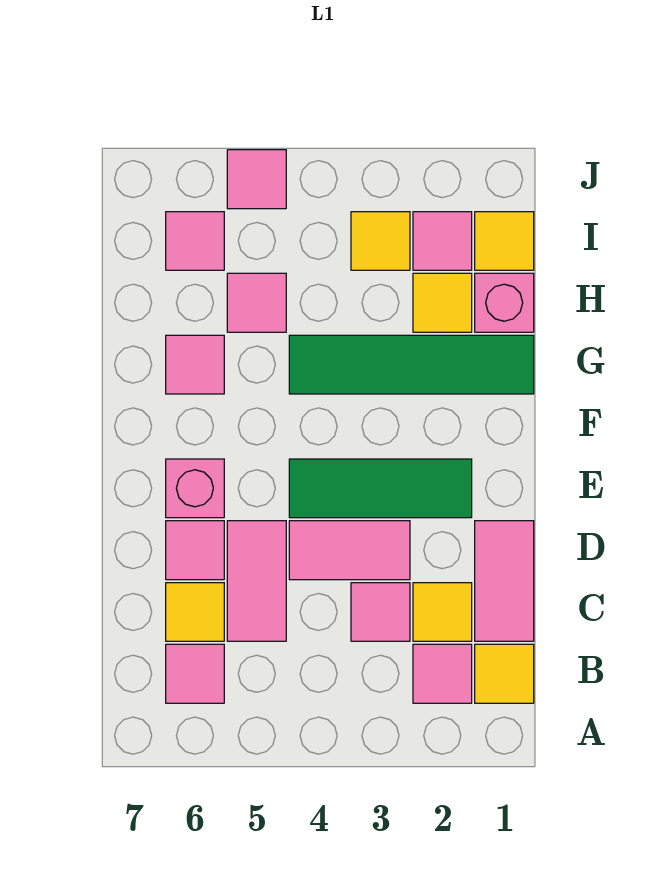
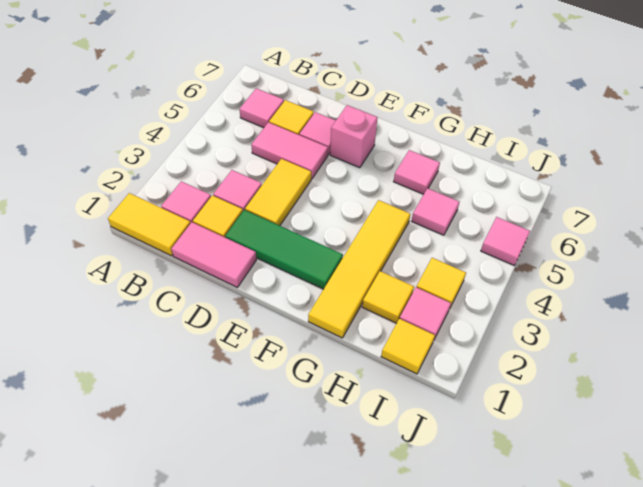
yellow 1x1 tile [475,644,534,703] -> yellow 1x2 tile [108,193,191,256]
pink 1x2 tile [289,521,410,580] -> yellow 1x2 tile [245,159,311,226]
green 1x3 tile [289,459,472,518] -> green 1x3 tile turned to [225,210,343,289]
green 1x4 tile [289,335,534,394] -> yellow 1x4 tile [308,200,410,338]
pink 1x1 brick [475,273,534,332] -> none
pink 1x1 tile [166,212,224,270] -> none

